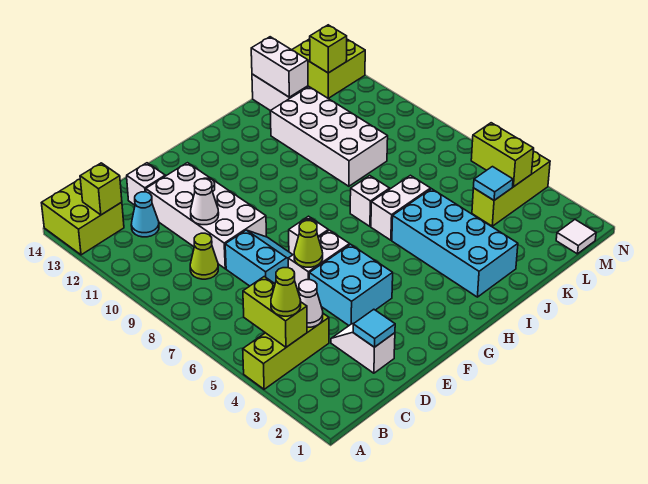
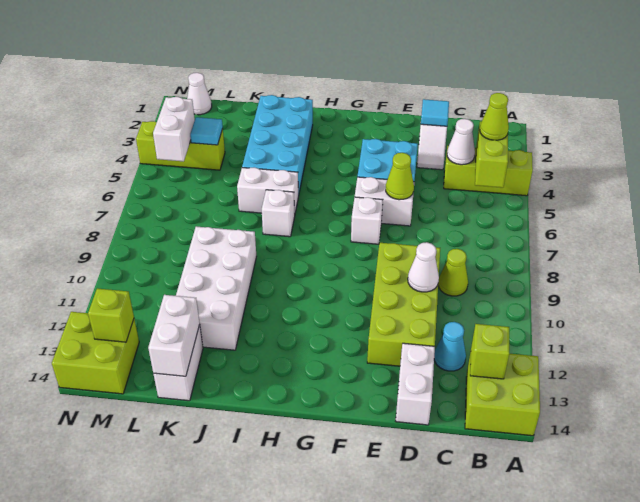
cyan 2x2 slope [225,230,293,286] -> none
white 2x4 brick [146,163,267,269] -> lime 2x4 brick [367,243,440,366]
white 1x1 brick [127,163,165,205] -> white 1x2 brick [396,343,435,425]
white 1x1 tile [556,220,596,254] -> white 1x1 cone [187,73,212,115]
lime 1x2 brick [471,123,534,187] -> white 1x2 brick [153,97,195,161]

